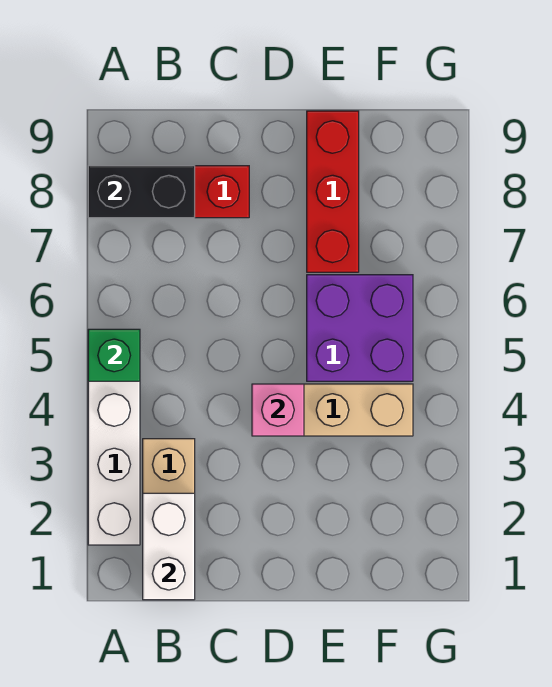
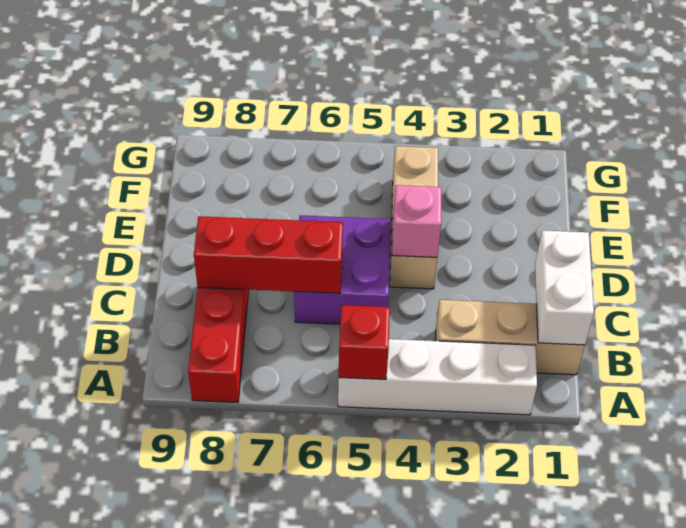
green 1x1 brick [88,329,140,381] -> red 1x1 brick [339,305,390,379]
black 1x2 brick [88,166,195,218] -> none
white 1x2 brick [143,493,195,600] -> white 1x2 brick turned to [535,230,594,345]
purple 2x2 brick [307,275,413,381] -> purple 2x2 brick moved to [294,215,391,324]
red 1x3 brick [307,111,359,272] -> red 1x3 brick moved to [194,216,343,293]

